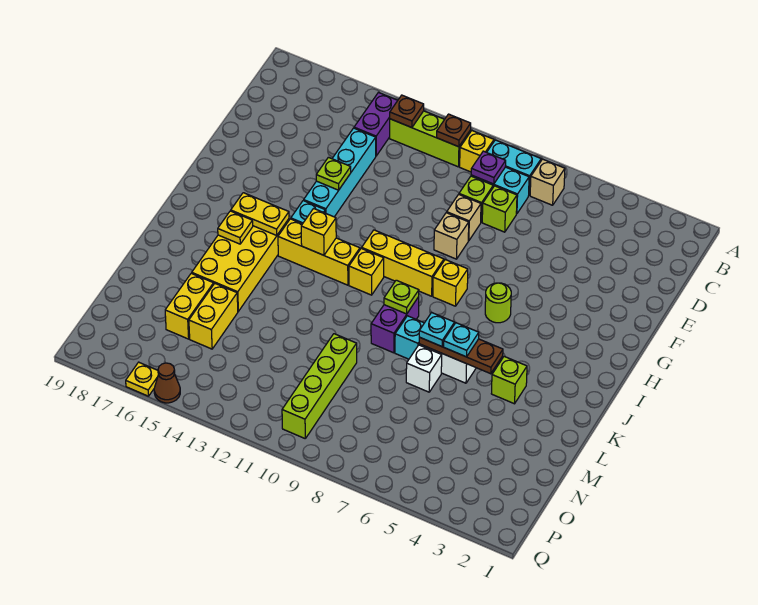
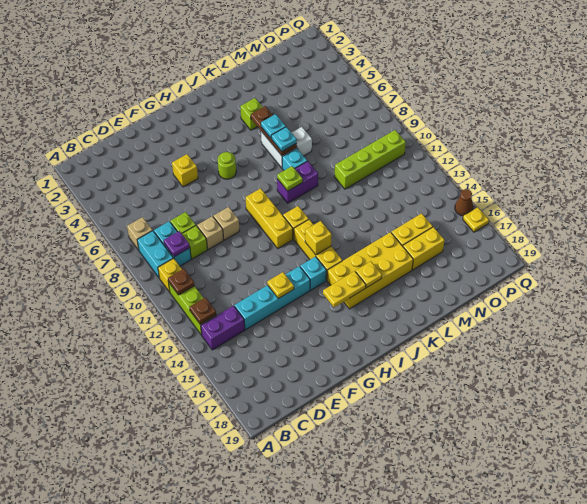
lime 1x1 plate [316,157,351,190] -> yellow 1x1 plate [267,272,294,299]
yellow 1x1 brick [433,260,468,306] -> yellow 1x1 brick moved to [172,154,198,187]
yellow 1x2 plate [231,193,289,235] -> yellow 1x2 plate turned to [323,271,366,307]

